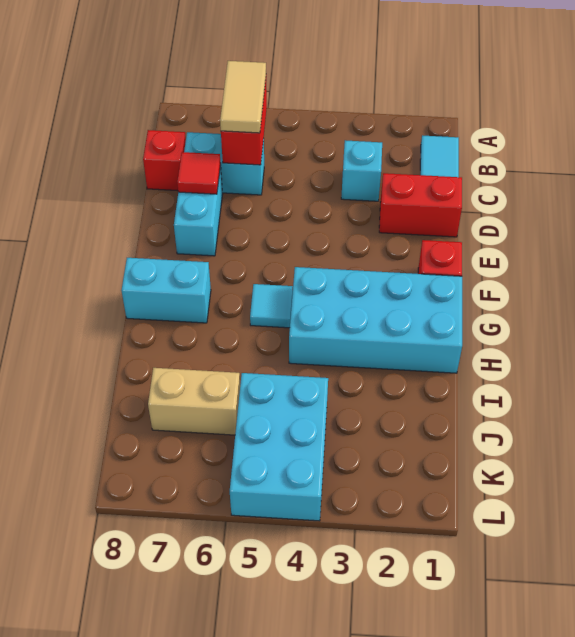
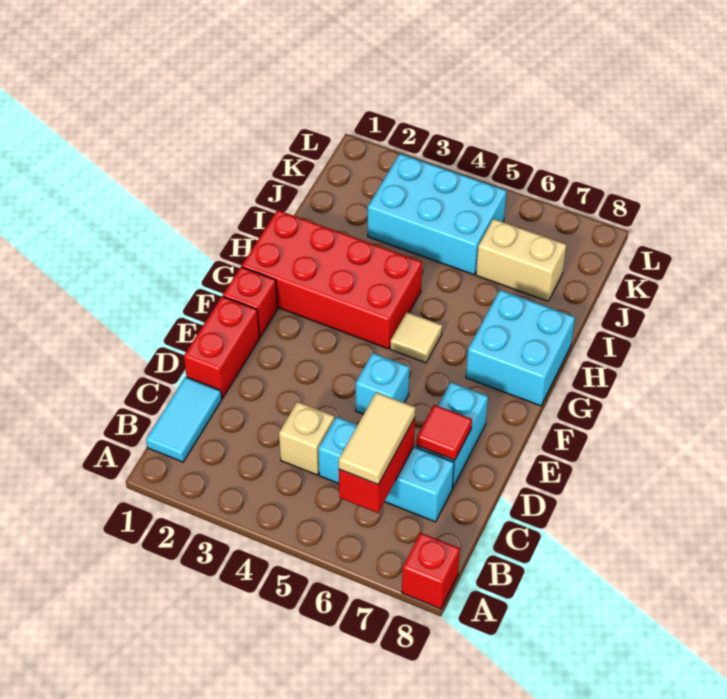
cyan 1x1 brick [341,140,382,201] -> cyan 1x1 brick moved to [356,353,409,414]
none -> tan 1x1 brick [279,402,334,475]
cyan 1x2 brick [184,132,264,195] -> cyan 1x3 brick [318,417,454,522]
red 1x1 brick [143,130,186,191] -> red 1x1 brick moved to [402,533,460,609]
red 1x2 brick [379,173,462,237] -> red 1x2 brick turned to [184,296,259,398]
cyan 2x4 brick [289,267,462,373] -> red 2x4 brick [242,210,422,349]
cyan 1x1 tile [250,284,293,328] -> tan 1x1 tile [390,312,442,363]
cyan 1x2 brick [121,258,211,323] -> cyan 2x2 brick [466,290,575,406]
cyan 2x3 brick [230,373,328,521] -> cyan 2x3 brick turned to [368,154,507,275]

